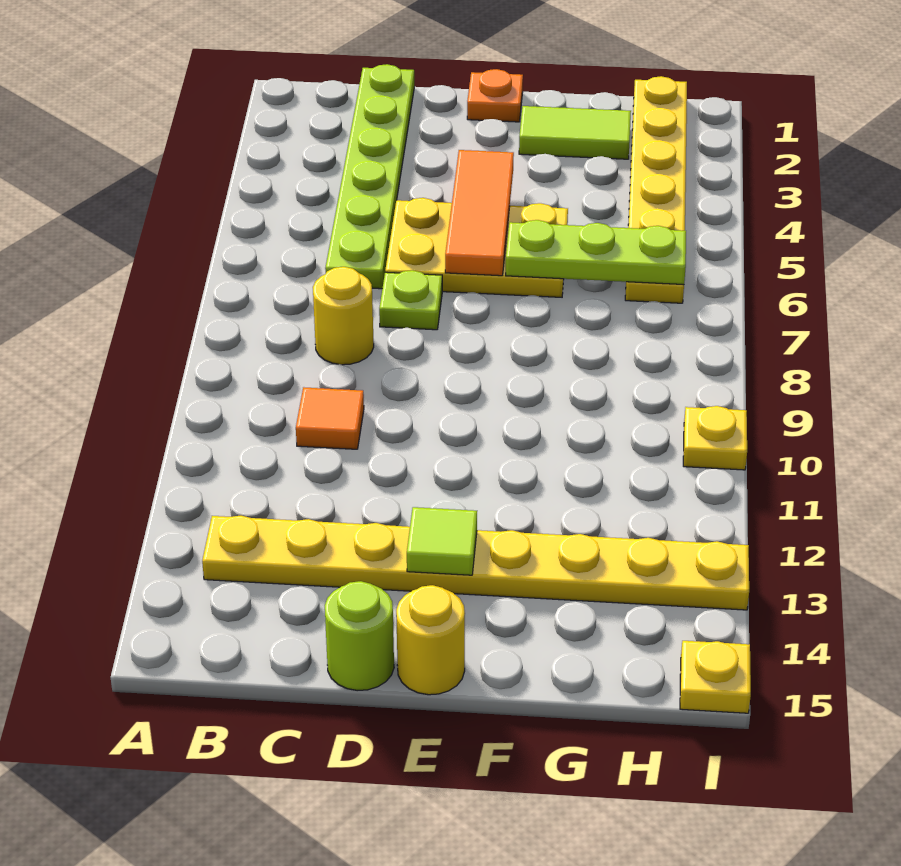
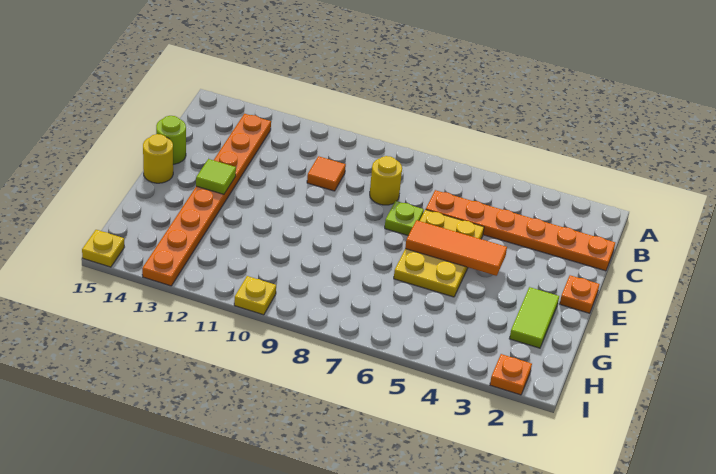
yellow 1x8 plate [202,516,749,610] -> orange 1x8 plate [142,114,271,286]
lime 1x6 plate [325,64,414,289] -> orange 1x6 plate [426,190,615,271]
lime 1x3 plate [506,220,686,285] -> none
yellow 1x6 plate [625,76,687,303] -> none
none -> orange 1x1 plate [490,354,532,395]

